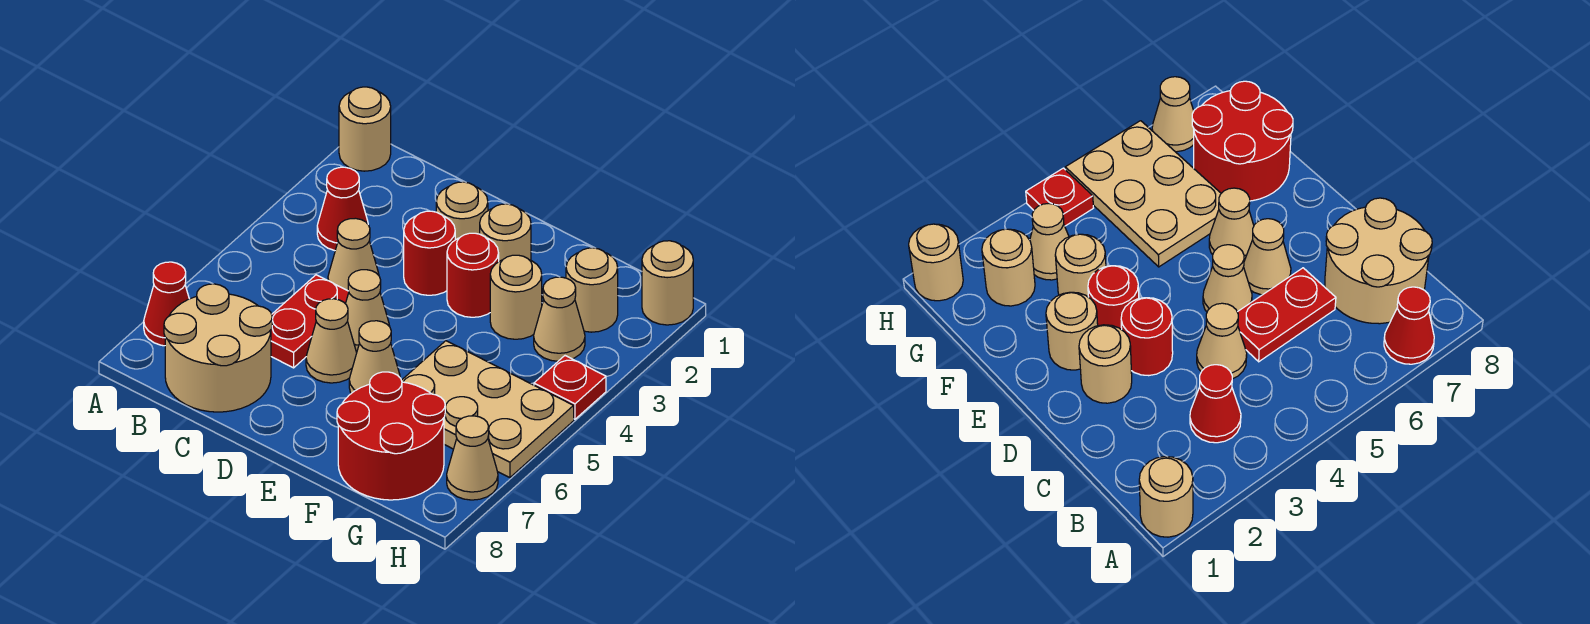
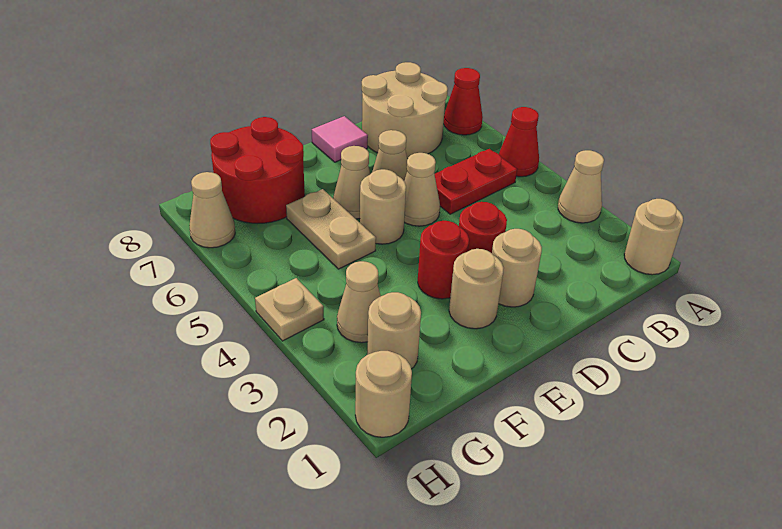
red 1x1 cone [317,167,368,251] -> red 1x1 cone moved to [499,107,539,177]
tan 1x1 cone [328,218,379,291] -> tan 1x1 cone moved to [558,150,604,223]
red 1x2 plate [271,275,349,368] -> red 1x2 plate turned to [435,149,517,214]
none -> pink 1x1 tile [312,116,368,162]
tan 1x1 round brick [490,255,542,339] -> tan 1x1 round brick moved to [360,169,406,244]
tan 2x3 plate [401,341,574,478] -> tan 1x2 plate [286,189,376,269]
red 1x1 plate [534,356,606,419] -> tan 1x1 plate [255,278,324,341]

